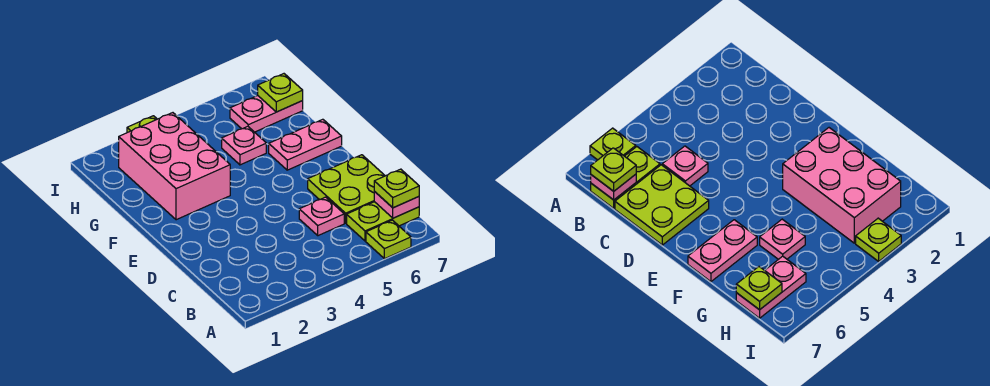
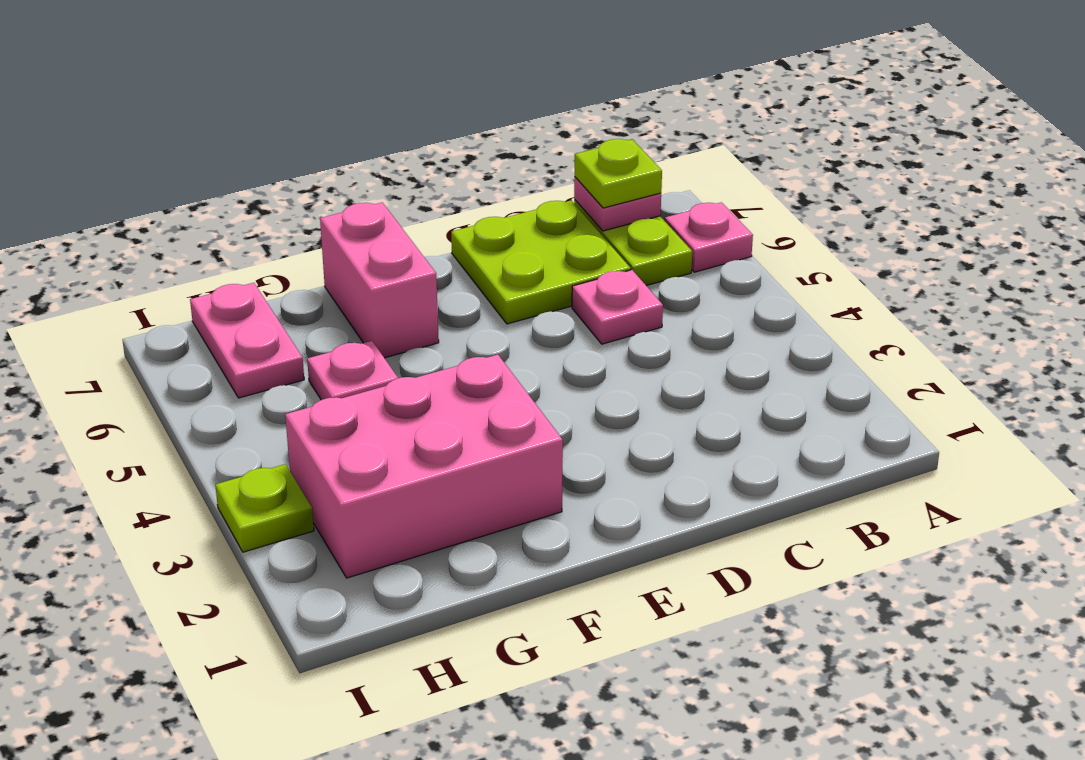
lime 1x1 plate [366,220,411,259] -> pink 1x1 plate [665,202,753,272]
pink 1x2 plate [269,119,342,170] -> pink 1x2 brick [320,202,439,358]
lime 1x1 plate [258,74,303,112] -> none

